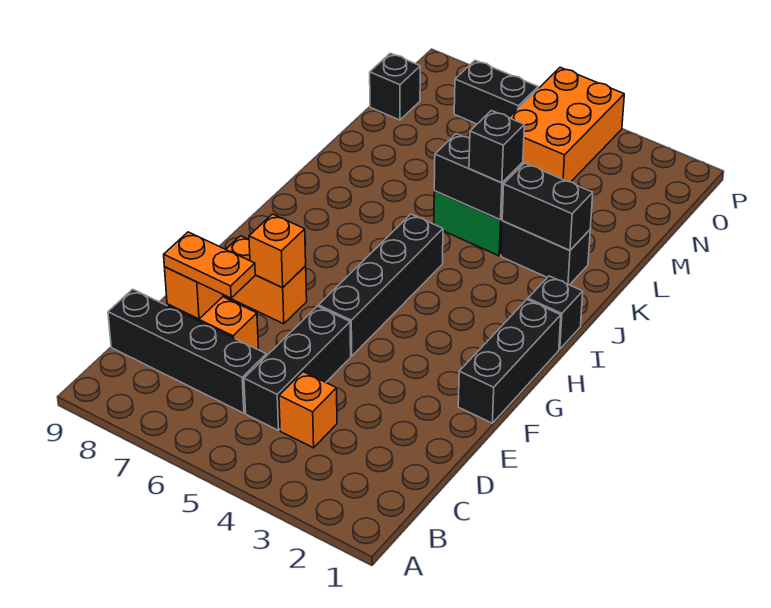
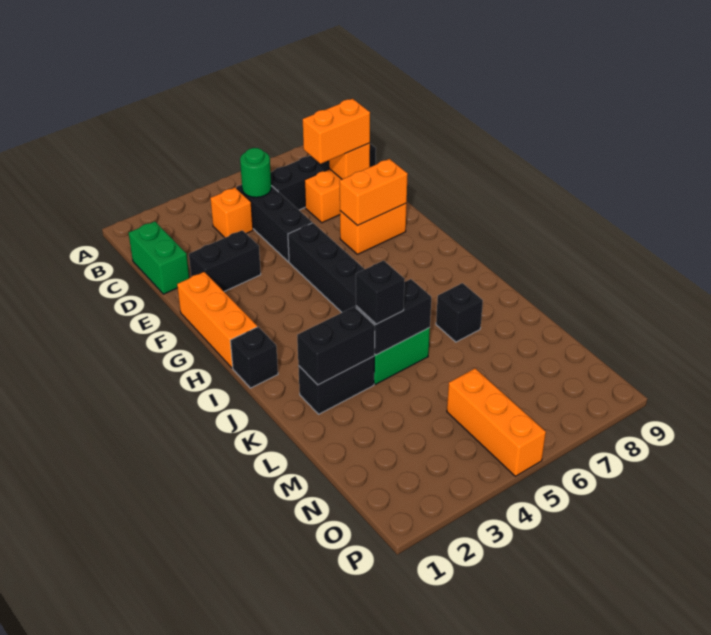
none -> green 1x2 brick [129,221,189,294]
none -> green 1x1 round brick [240,148,271,197]
orange 1x2 plate [164,232,255,298] -> orange 1x2 brick [303,99,370,164]
black 1x3 brick [458,300,561,423] -> orange 1x3 brick [177,272,257,368]
orange 1x1 brick [249,214,306,287] -> orange 1x2 brick [340,159,408,226]
orange 2x3 brick [509,67,624,182] -> orange 1x3 brick [447,368,546,476]
black 1x1 brick [370,53,420,120] -> black 1x1 brick moved to [436,283,483,342]
black 1x2 brick [454,60,538,124] -> black 1x2 brick moved to [189,230,261,291]

